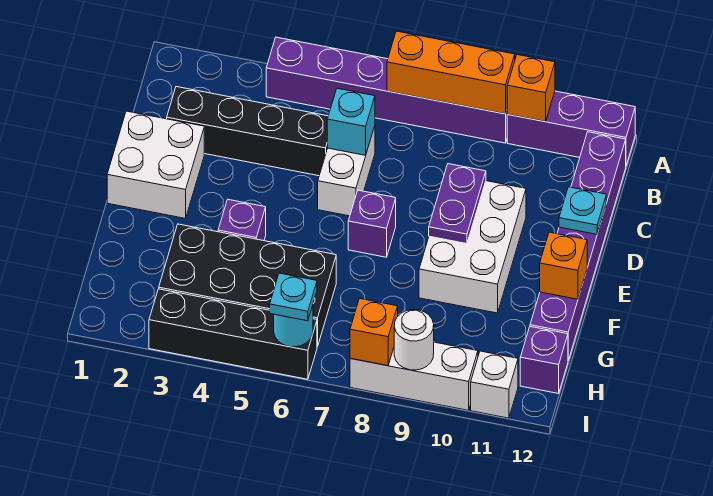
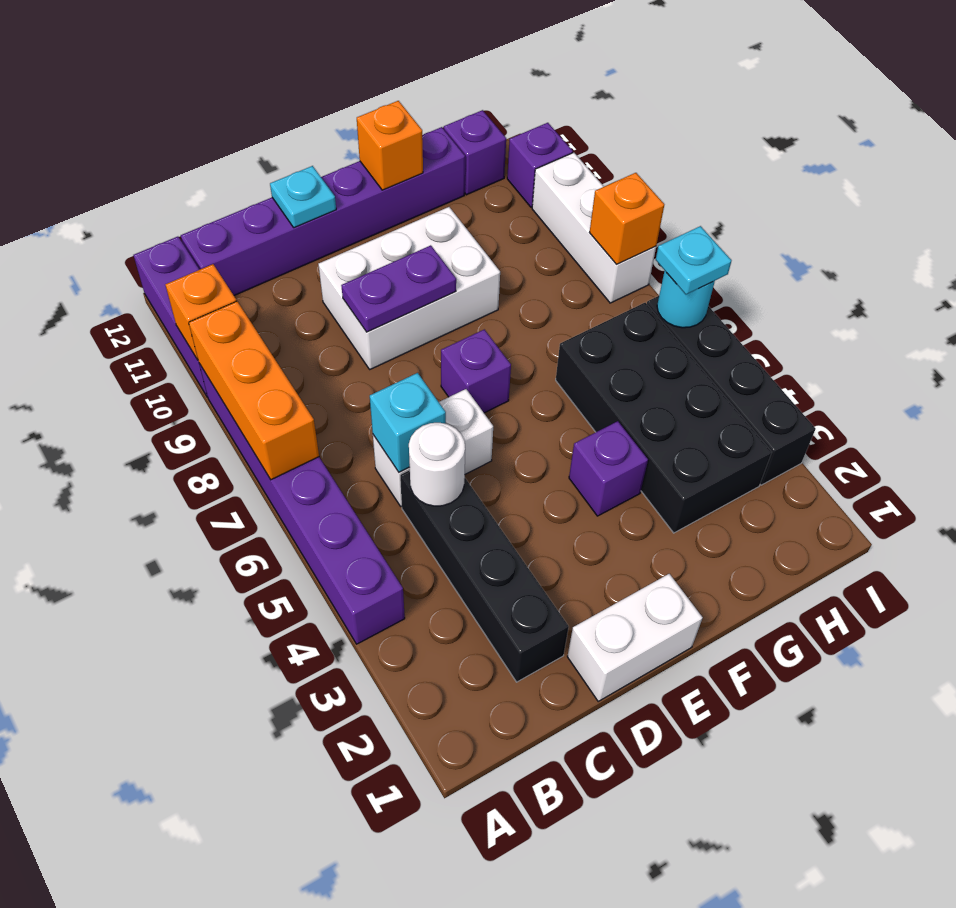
white 2x2 brick [107,111,204,218] -> white 1x2 brick [567,574,703,701]
white 1x1 round brick [394,310,434,370] -> white 1x1 round brick moved to [409,423,465,506]
white 1x1 brick [471,351,518,418] -> purple 1x1 brick [507,123,573,207]

